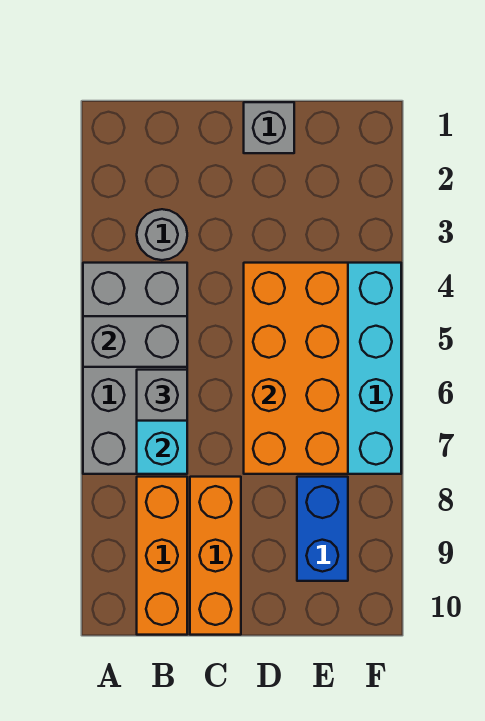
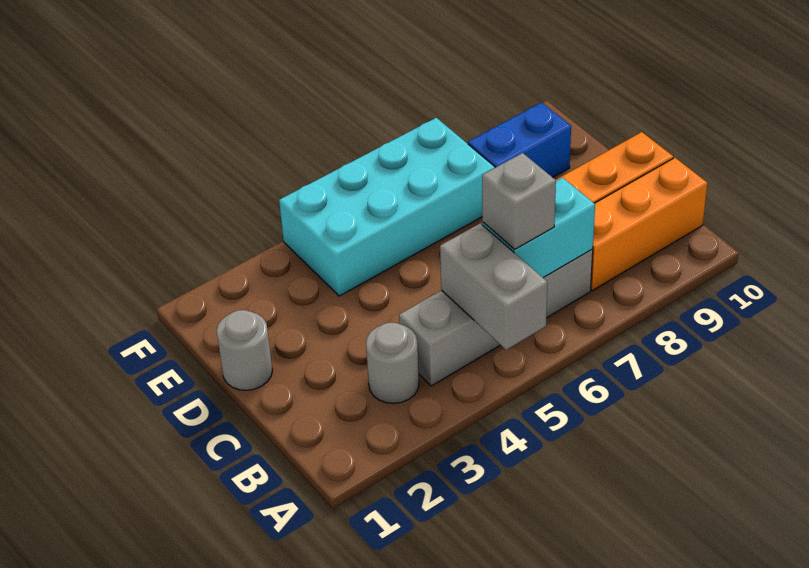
grey 2x4 brick [83,263,187,474] -> grey 1x4 brick [399,249,593,386]
grey 1x1 brick [244,102,294,153] -> grey 1x1 round brick [216,310,273,390]
orange 2x4 brick [244,263,348,474] -> none

